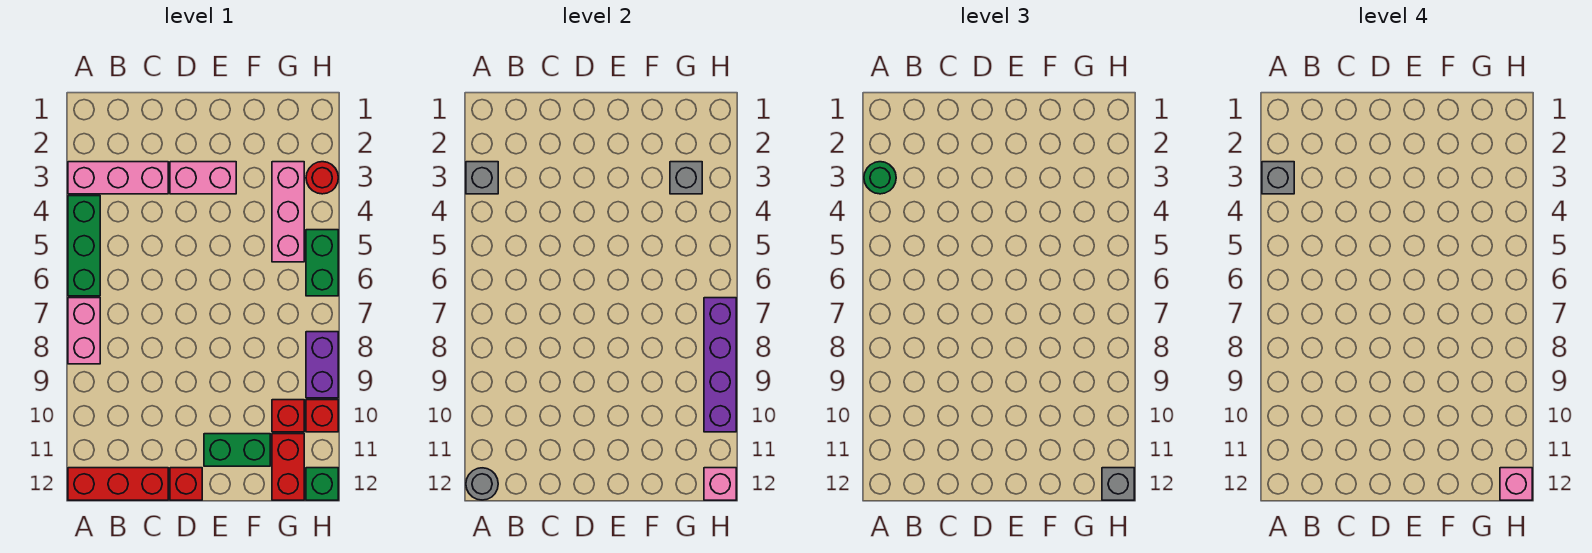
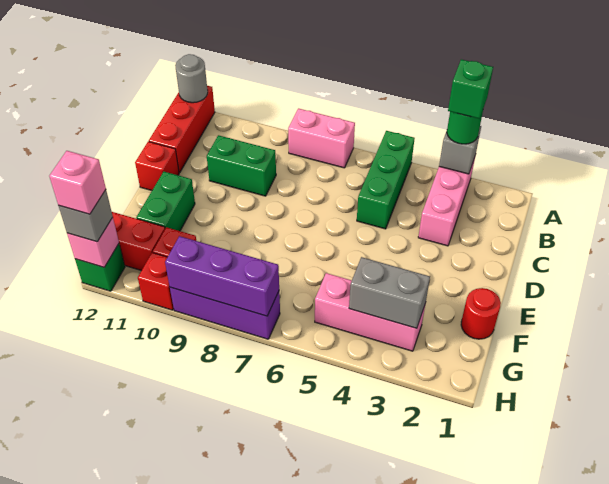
grey 1x1 brick [1262,162,1294,194] -> green 1x1 brick [448,59,493,119]
green 1x3 brick [68,196,100,296] -> green 1x3 brick turned to [357,131,415,229]
pink 1x2 brick [170,162,236,194] -> none
grey 1x1 brick [670,162,702,194] -> grey 1x2 brick [349,257,430,328]
red 1x1 round brick [306,162,338,194] -> red 1x1 round brick moved to [461,288,501,339]
green 1x2 brick [306,230,338,296] -> green 1x2 brick moved to [207,135,276,196]
purple 1x4 brick [704,298,736,432] -> purple 1x3 brick [165,236,279,316]
purple 1x2 brick [306,332,338,398] -> purple 1x3 brick [170,287,280,339]

